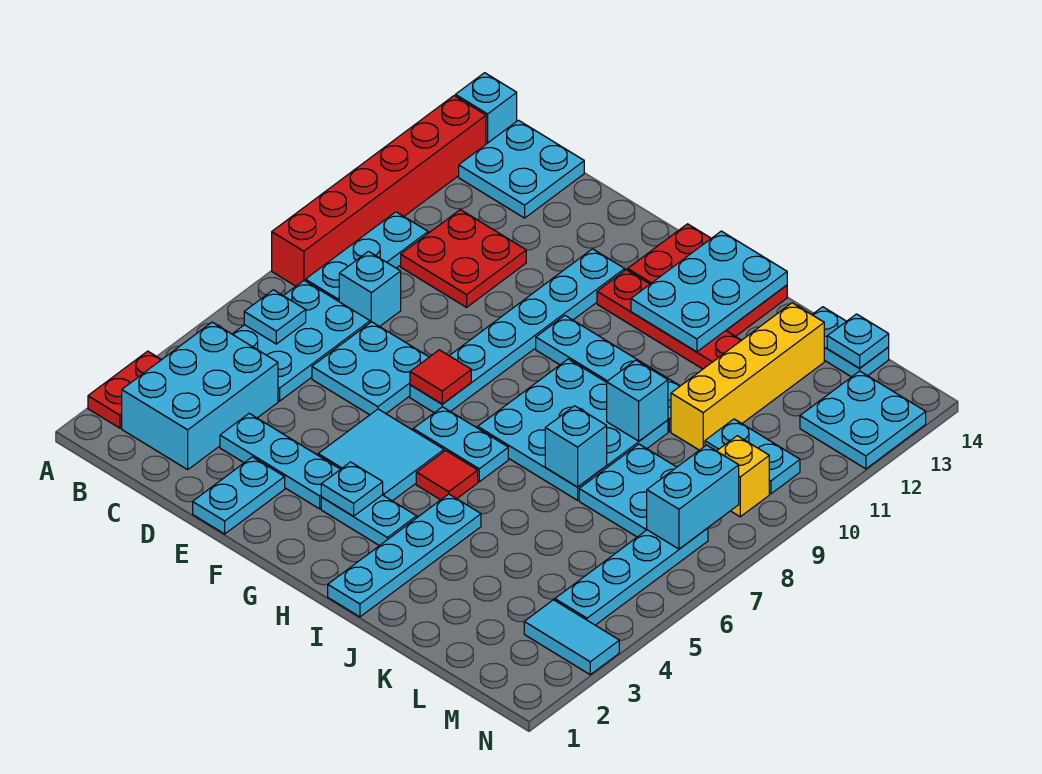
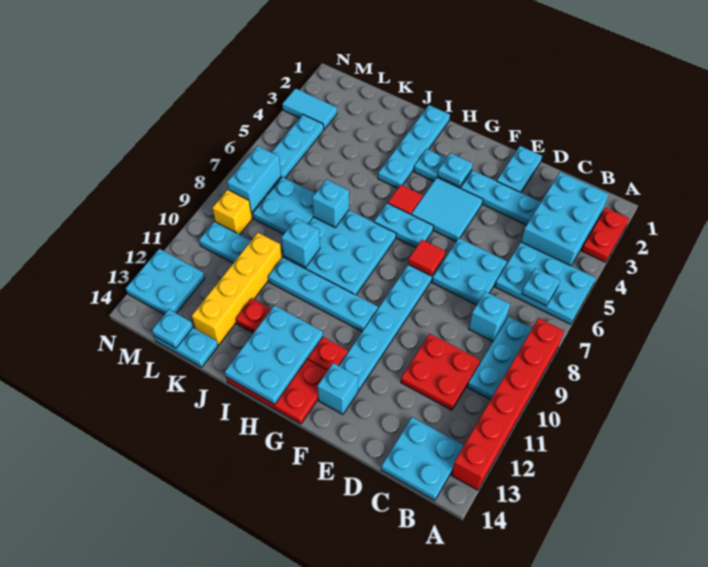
cyan 1x1 brick [455,73,517,144] -> cyan 1x1 brick moved to [318,363,358,414]
cyan 2x3 plate [232,281,370,401] -> cyan 2x3 plate turned to [495,242,596,324]

